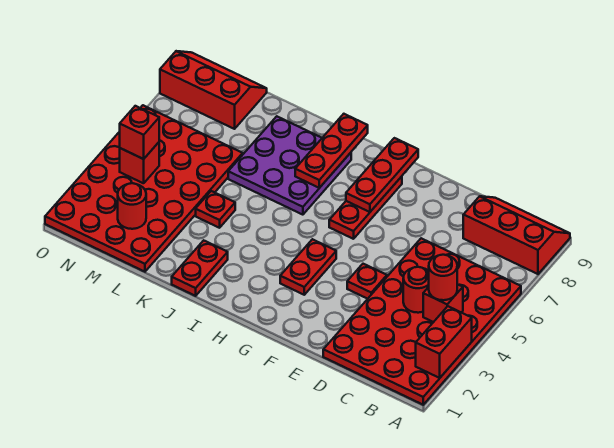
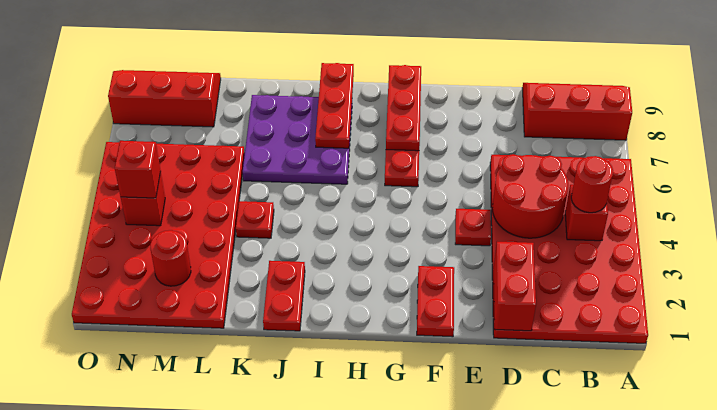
red 1x2 brick [416,306,472,378] -> red 1x2 brick moved to [494,242,536,331]
red 1x1 round brick [403,267,429,313] -> red 2x2 round brick [492,154,568,238]
red 1x2 plate [280,239,336,295] -> red 1x2 plate moved to [417,266,454,337]

